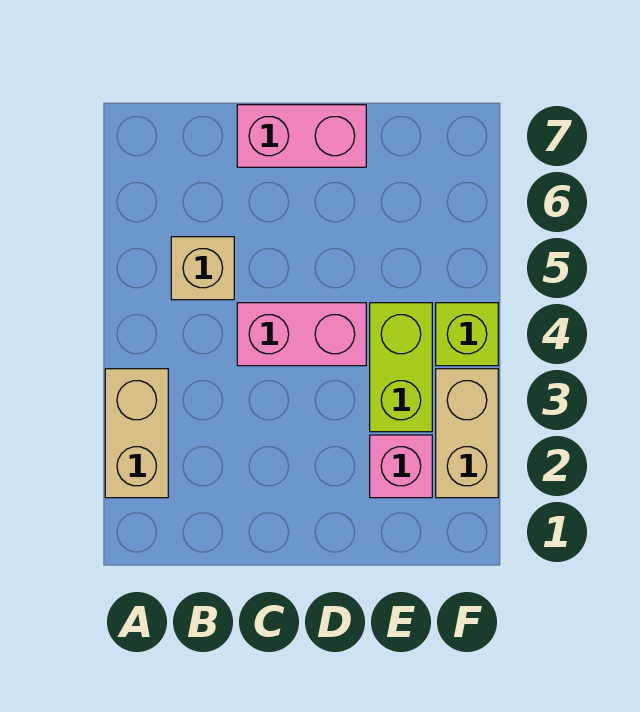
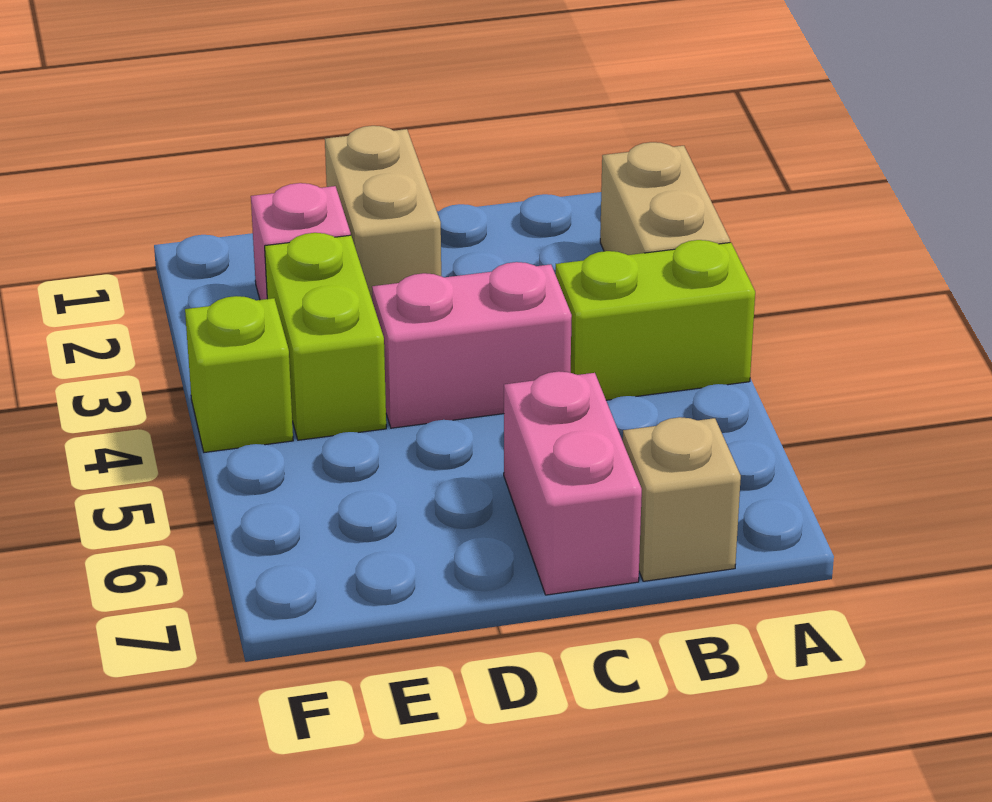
none -> lime 1x2 brick [555,240,755,400]
tan 1x1 brick [171,237,234,300] -> tan 1x1 brick moved to [623,417,741,581]
pink 1x2 brick [237,105,366,167] -> pink 1x2 brick turned to [504,371,642,595]
tan 1x2 brick [436,369,498,498] -> tan 1x2 brick moved to [325,126,441,302]

